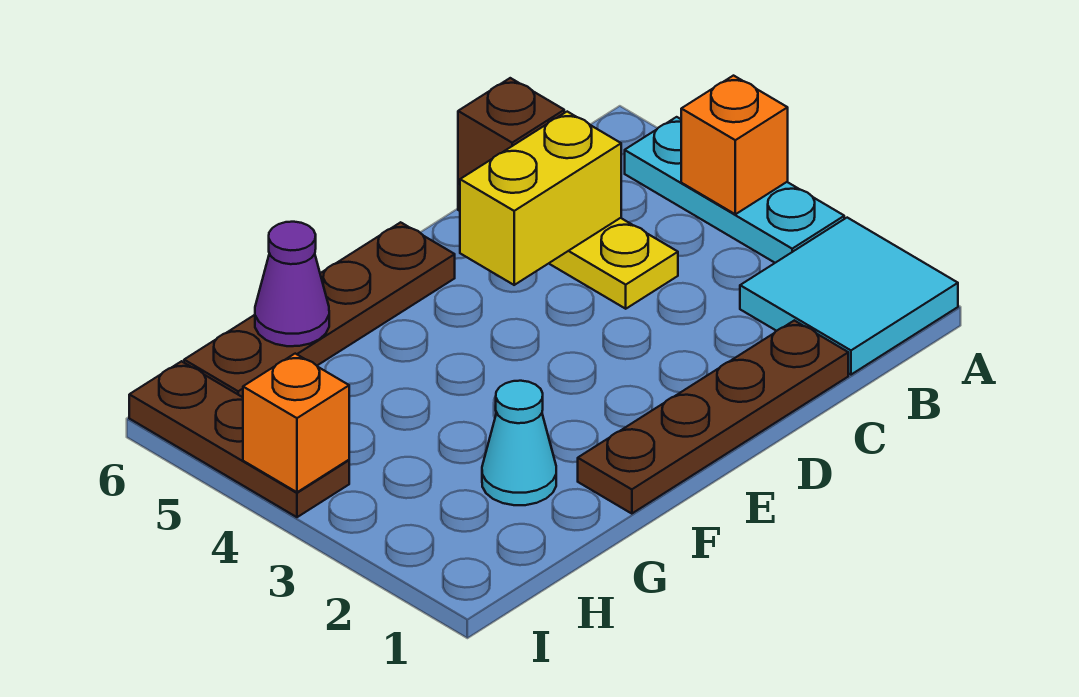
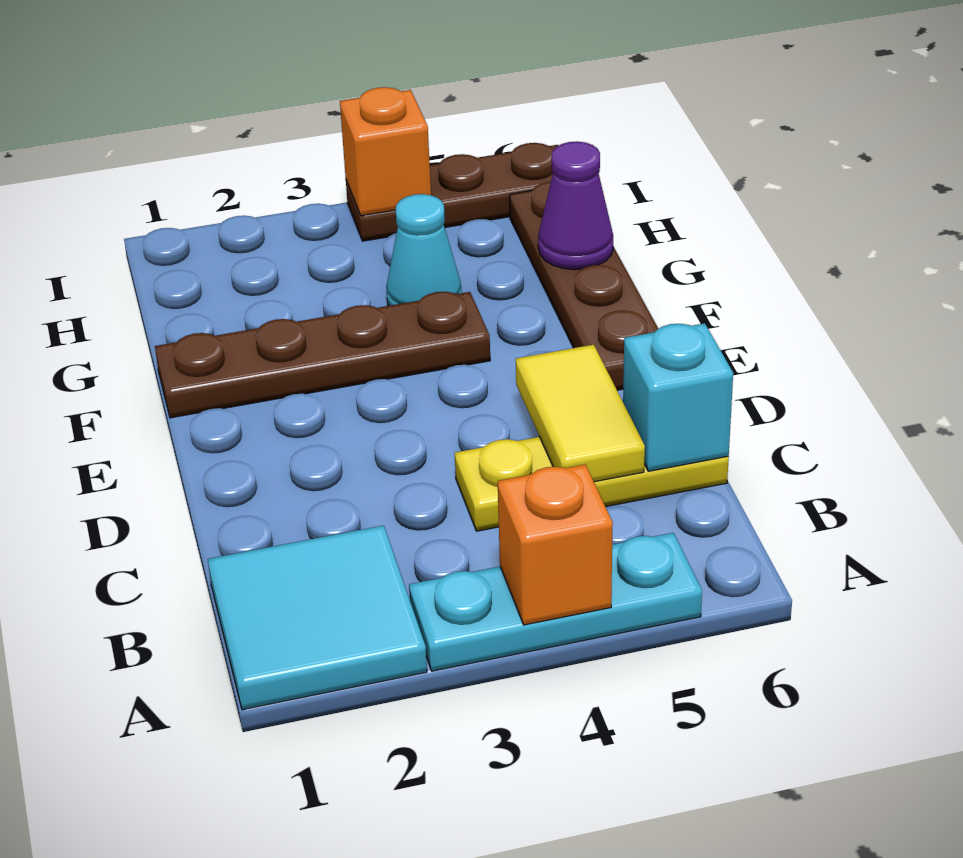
brown 1x4 plate [578,320,848,514] -> brown 1x4 plate turned to [155,292,490,418]
yellow 1x2 brick [460,112,621,285] -> yellow 1x2 tile [516,345,645,482]
brown 1x1 brick [458,78,564,186] -> cyan 1x1 brick [623,323,733,471]
cyan 1x1 cone [482,381,556,505] -> cyan 1x1 cone moved to [386,194,462,306]

